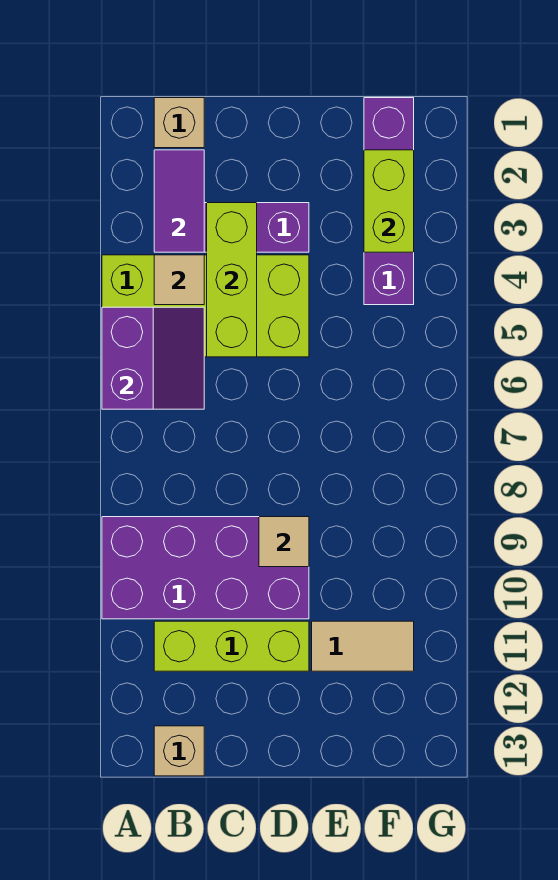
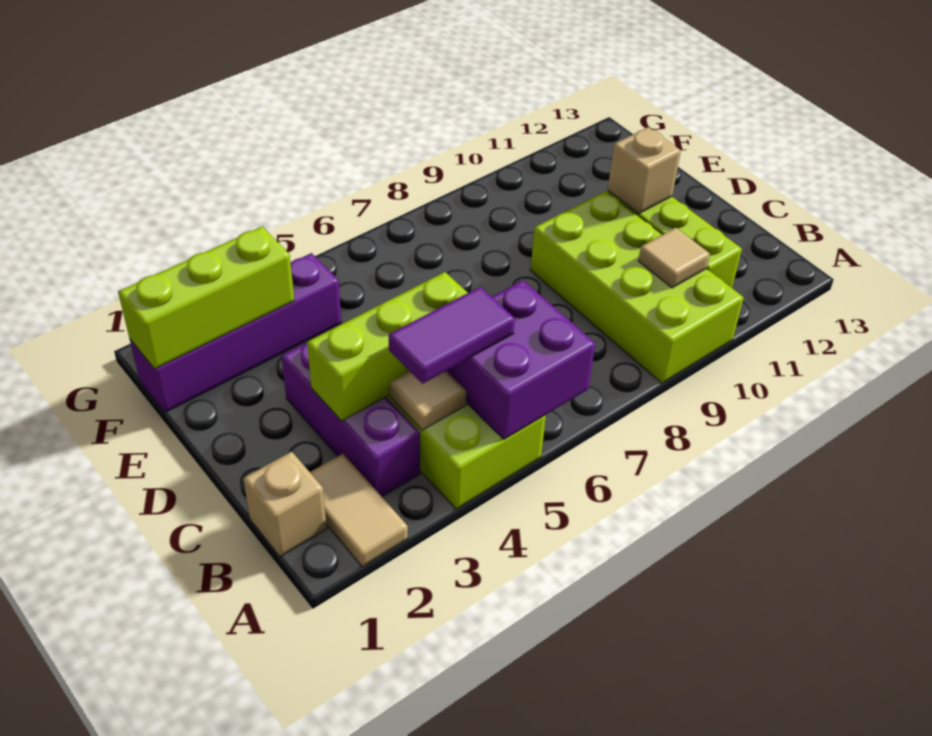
purple 2x2 slope [102,307,204,409] -> purple 2x2 brick [447,280,595,439]
purple 2x4 brick [102,517,309,619] -> lime 2x4 brick [531,191,744,383]
purple 1x2 tile [154,150,204,252] -> purple 1x2 tile moved to [389,287,515,384]
tan 1x1 brick [154,726,204,776] -> tan 1x1 brick moved to [608,127,681,213]
tan 1x1 tile [259,517,309,567] -> tan 1x1 tile moved to [638,228,710,288]
tan 1x2 tile [312,621,414,671] -> tan 1x2 tile moved to [310,454,408,567]
lime 1x2 brick [364,150,414,252] -> lime 1x3 brick [118,227,294,369]

